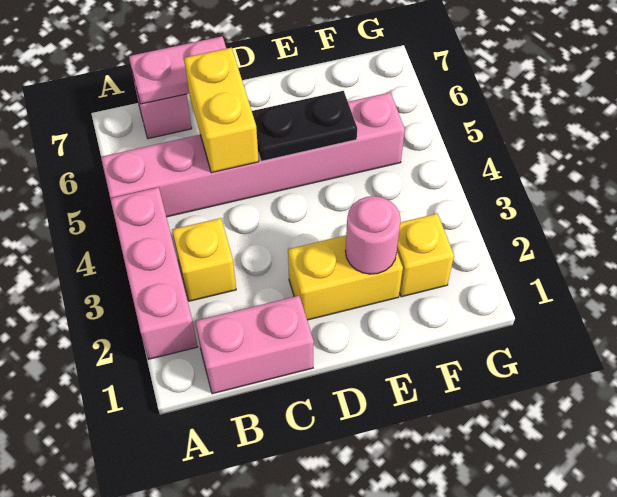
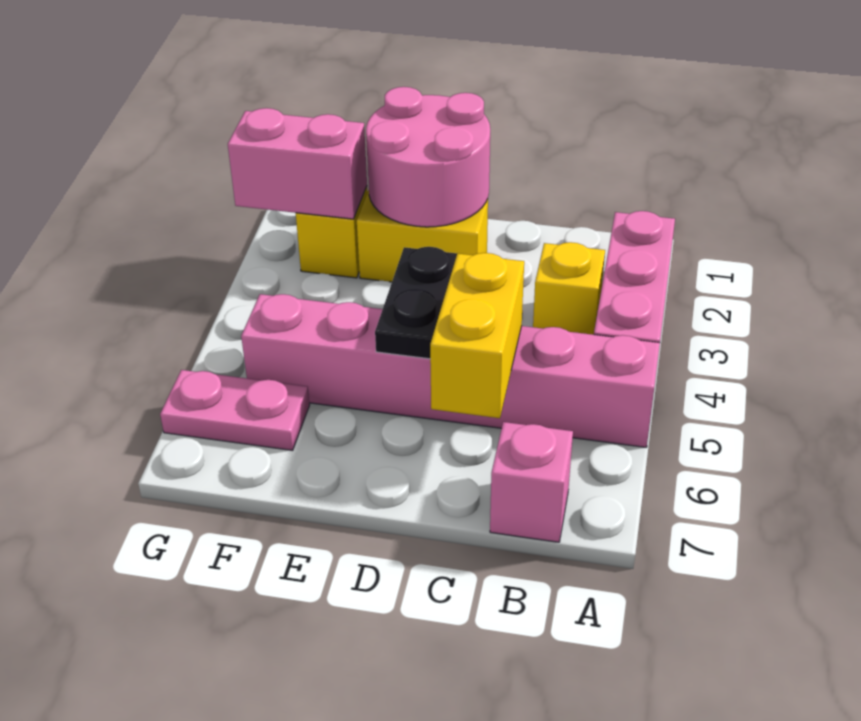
pink 1x2 brick [195,296,314,394] -> pink 1x2 brick moved to [228,108,367,219]
pink 1x2 plate [129,36,226,104] -> pink 1x2 plate moved to [160,370,310,450]
black 1x2 plate [252,91,357,161] -> black 1x2 plate turned to [375,247,457,359]
pink 1x1 round brick [345,196,401,274] -> pink 2x2 round brick [366,87,490,227]

